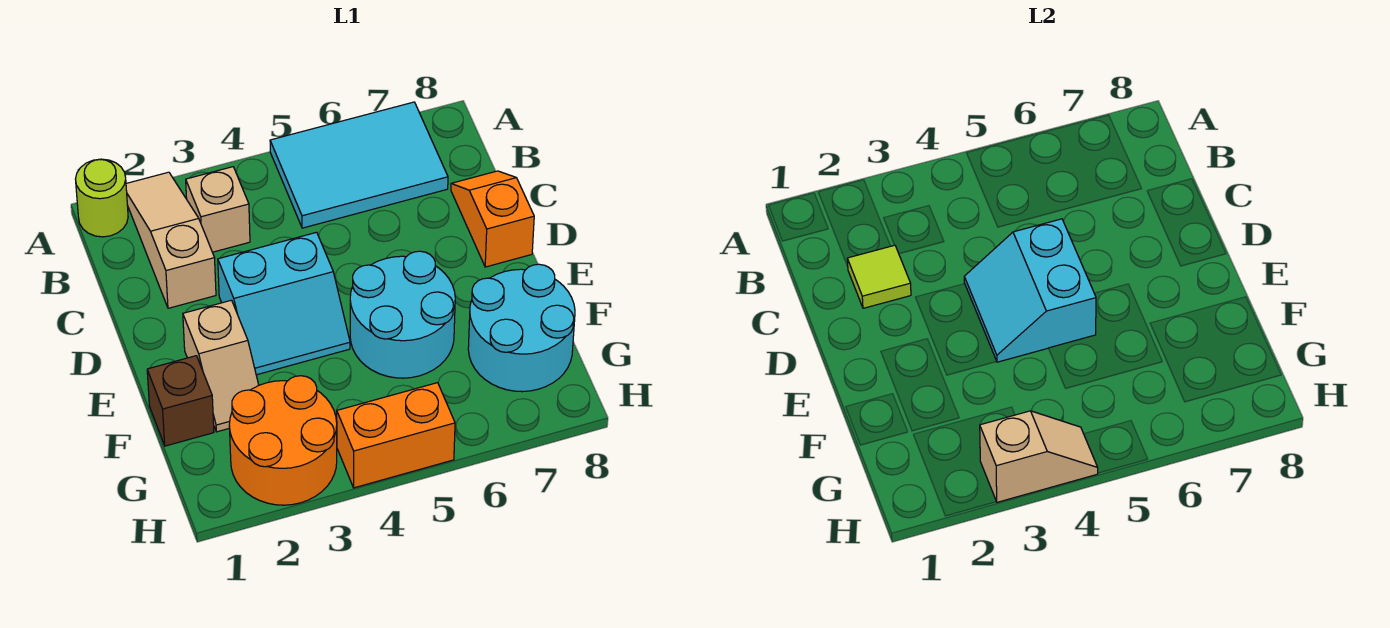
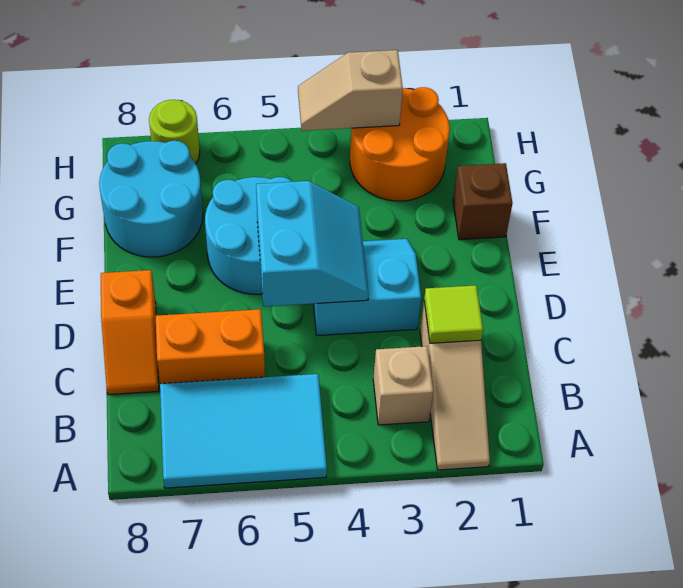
lime 1x1 round brick [75,159,128,237] -> lime 1x1 round brick moved to [149,100,200,164]
tan 1x2 slope [183,300,259,432] -> none
orange 1x2 brick [336,383,455,488] -> orange 1x2 brick moved to [156,309,265,384]

